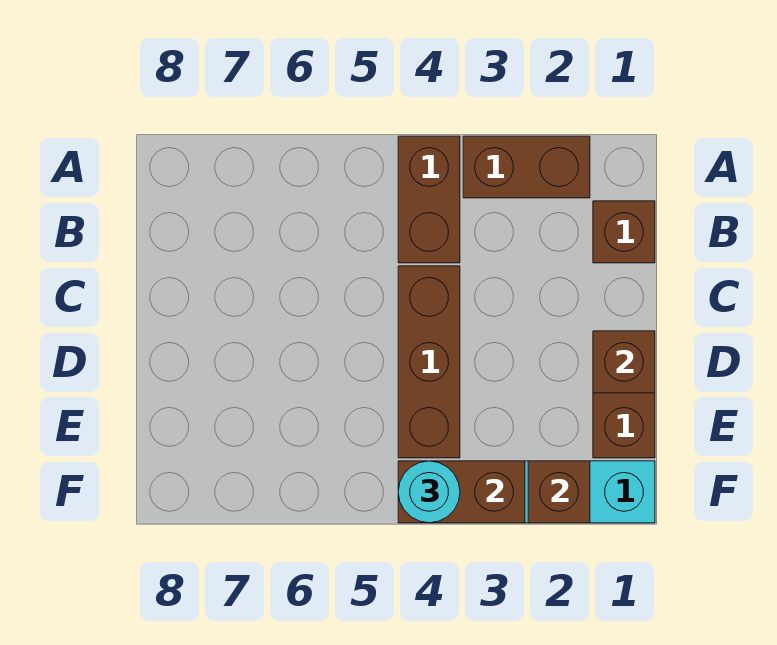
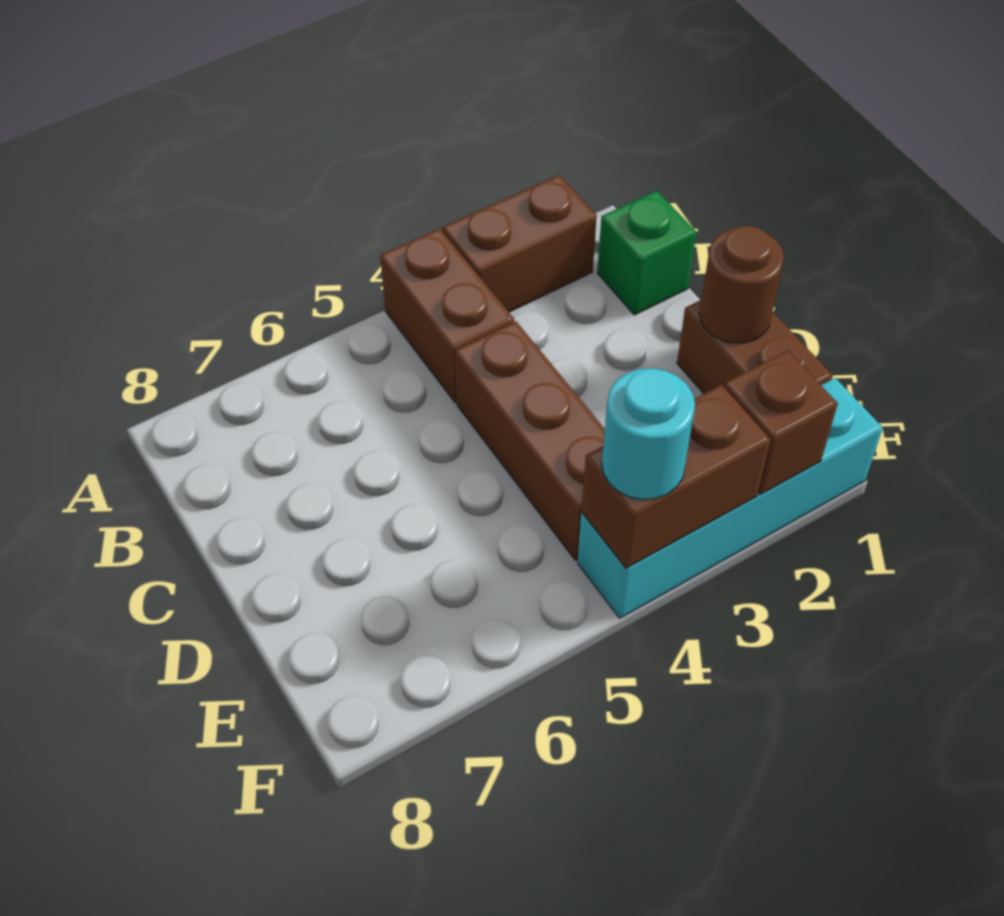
brown 1x1 brick [593,201,655,263] -> green 1x1 brick [597,191,696,315]
brown 1x1 brick [593,331,655,393] -> brown 1x1 round brick [699,226,784,343]

